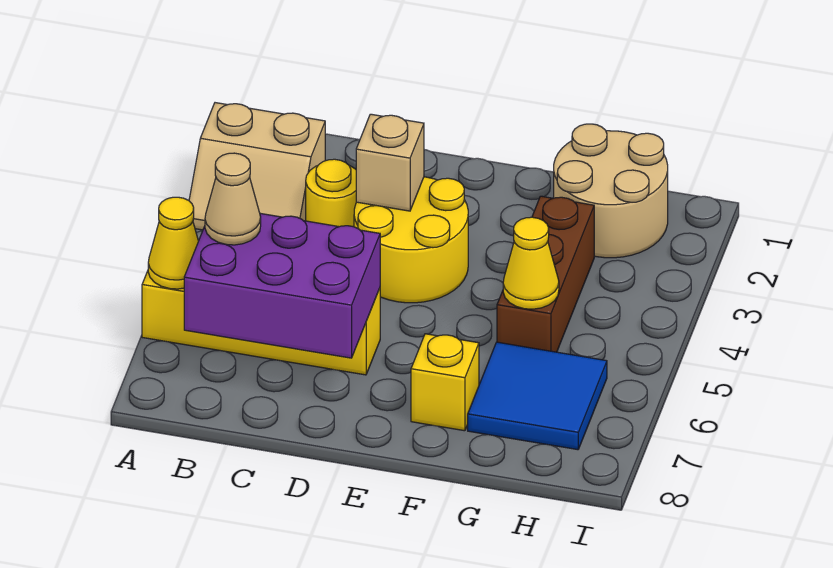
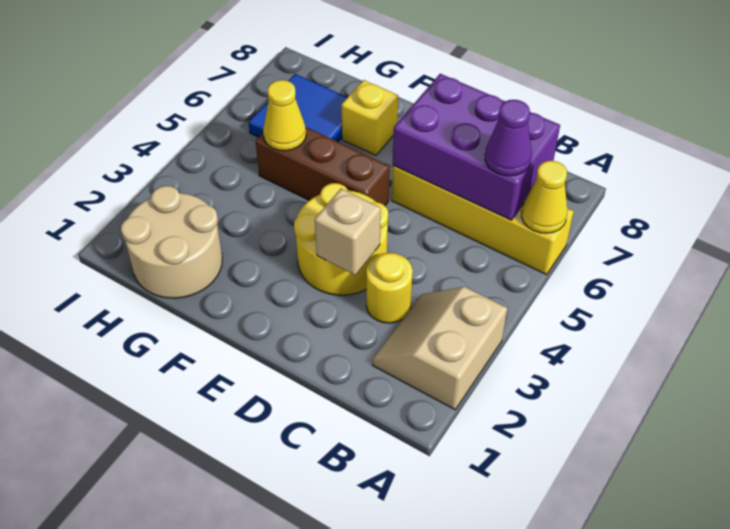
tan 2x2 slope [189,103,325,230] -> tan 2x2 slope turned to [372,287,507,410]
tan 1x1 cone [205,153,261,245] -> purple 1x1 cone [485,100,532,176]
brown 1x3 brick [497,196,594,352] -> brown 1x3 brick turned to [256,127,390,206]

